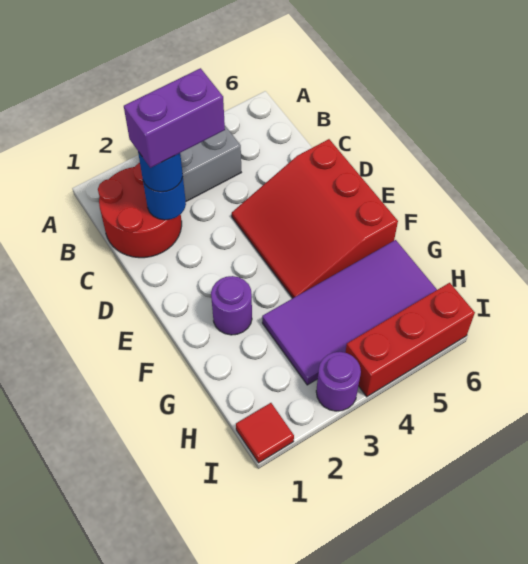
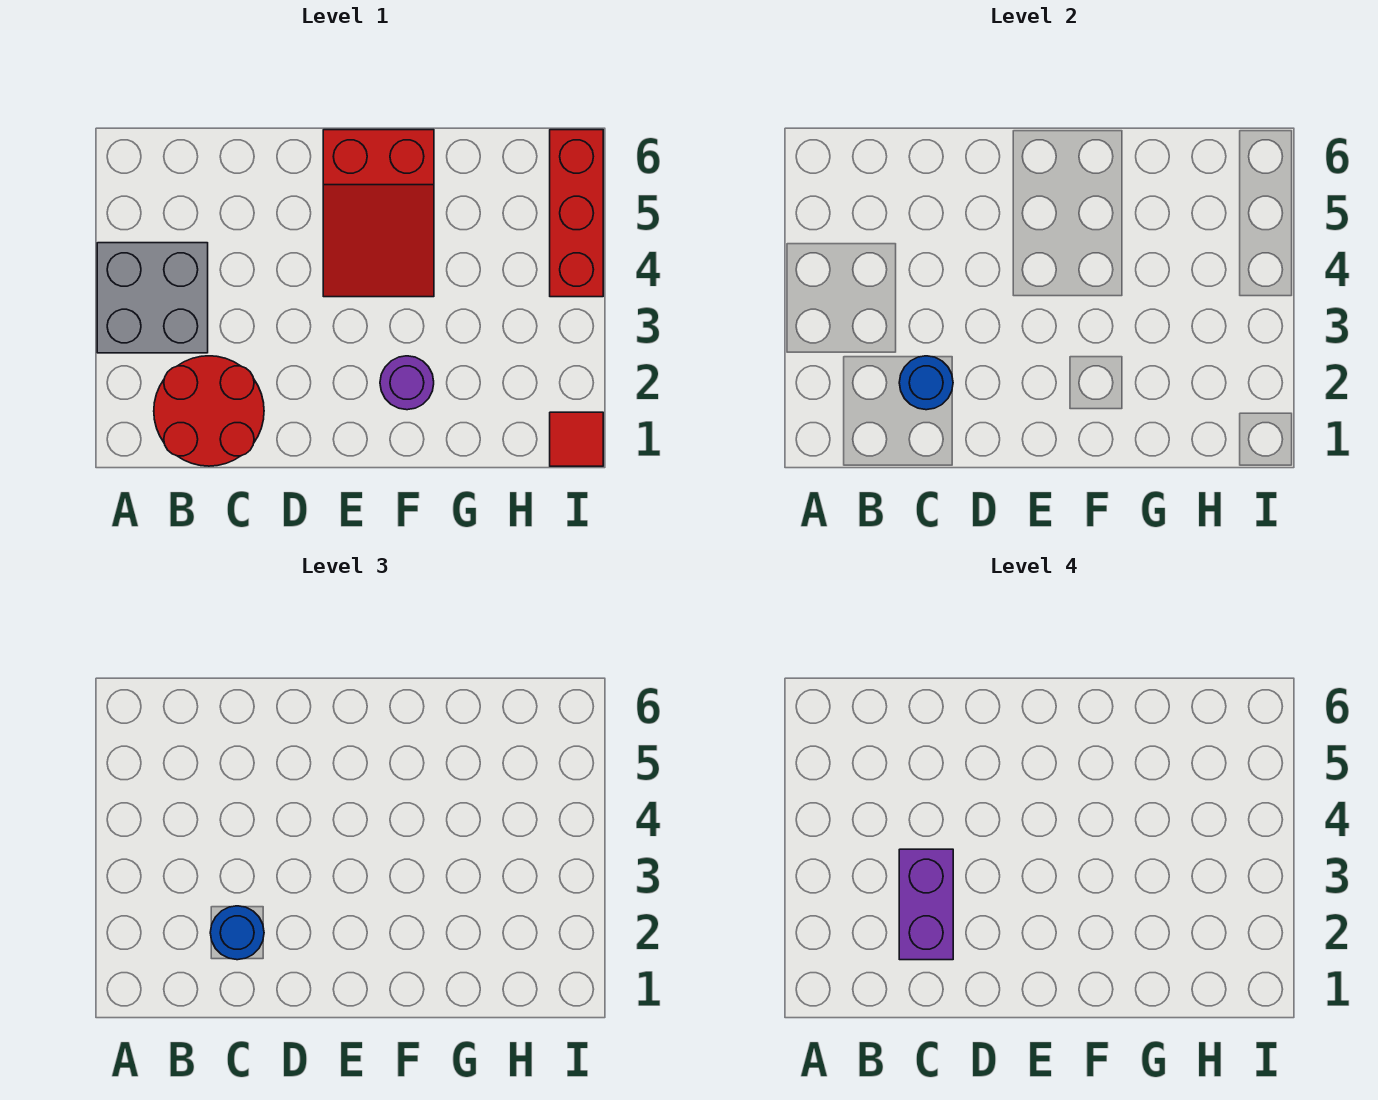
red 3x3 slope [232,139,398,298] -> red 2x3 slope [323,130,434,297]
purple 2x4 tile [262,240,437,385] -> none
purple 1x1 round brick [316,352,361,411] -> none

